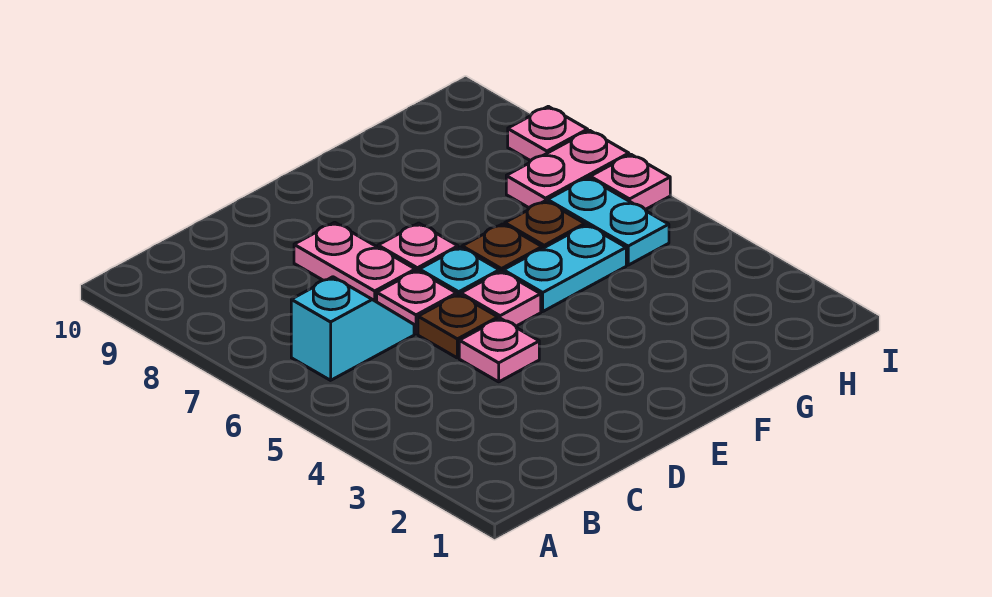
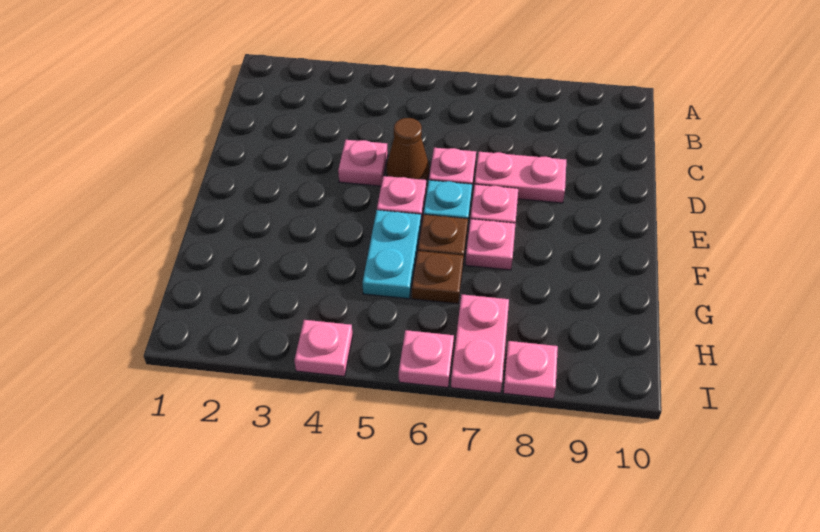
cyan 1x2 slope [291,277,414,380] -> none
brown 1x1 plate [418,294,498,358] -> brown 1x1 cone [387,118,429,180]
none -> pink 1x1 plate [466,219,515,270]
cyan 1x2 plate [548,178,669,265] -> none
none -> pink 1x1 plate [294,320,353,376]

